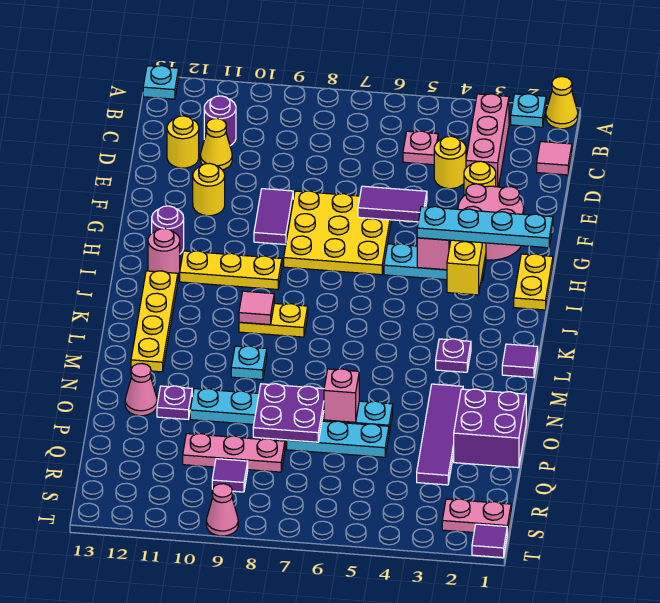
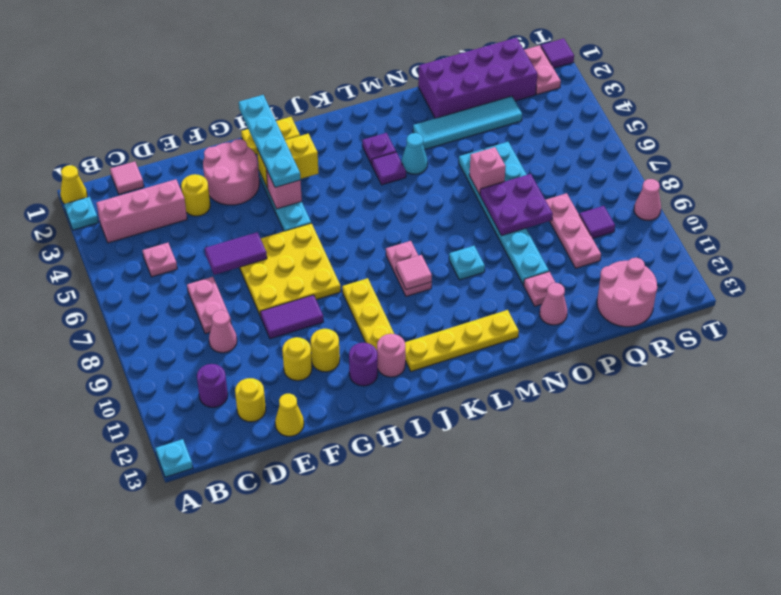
yellow 1x1 round brick [434,136,466,189] -> yellow 1x1 round brick moved to [311,329,340,372]
none -> pink 1x2 plate [187,277,231,334]
none -> pink 1x1 cone [209,310,237,353]
yellow 1x1 cone [200,118,232,170] -> yellow 1x1 cone moved to [275,394,304,436]
purple 1x2 tile [358,186,427,222] -> purple 1x2 tile turned to [205,232,267,275]
yellow 1x2 plate [239,304,308,337] -> pink 1x2 plate [386,241,432,296]
purple 1x1 tile [502,344,538,378] -> purple 1x1 tile moved to [372,152,406,185]
none -> cyan 1x1 cone [402,133,428,174]
purple 1x4 tile [417,384,463,485] -> cyan 1x4 tile [413,96,522,150]
purple 2x2 brick [454,389,526,468] -> purple 2x4 brick [418,38,537,118]
purple 1x1 plate [157,386,192,419] -> pink 1x1 plate [524,272,555,306]
none -> pink 2x2 round brick [597,258,657,327]

